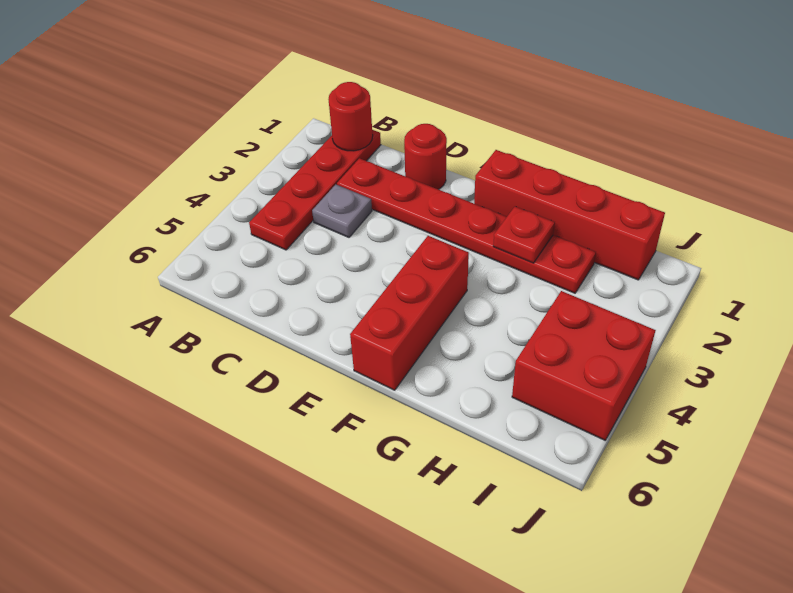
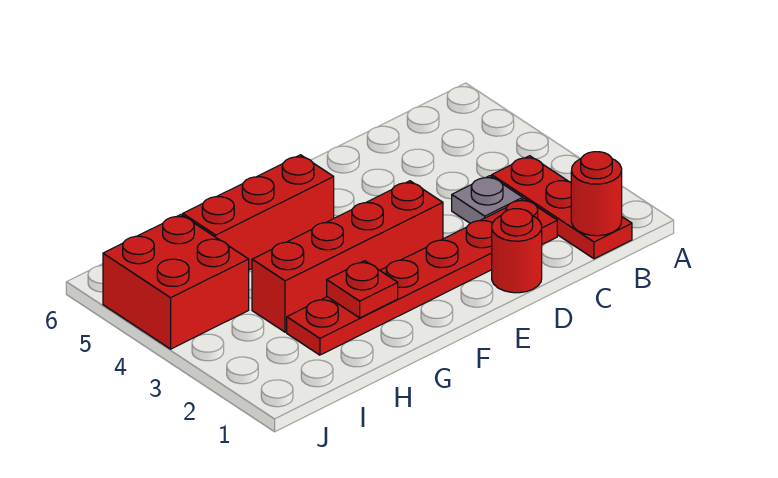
red 1x4 plate [249,130,381,250] -> red 1x3 plate [492,156,632,259]
red 1x4 brick [474,150,665,280] -> red 1x4 brick moved to [252,181,443,332]
red 1x3 brick [350,236,469,390] -> red 1x3 brick turned to [183,155,334,270]

